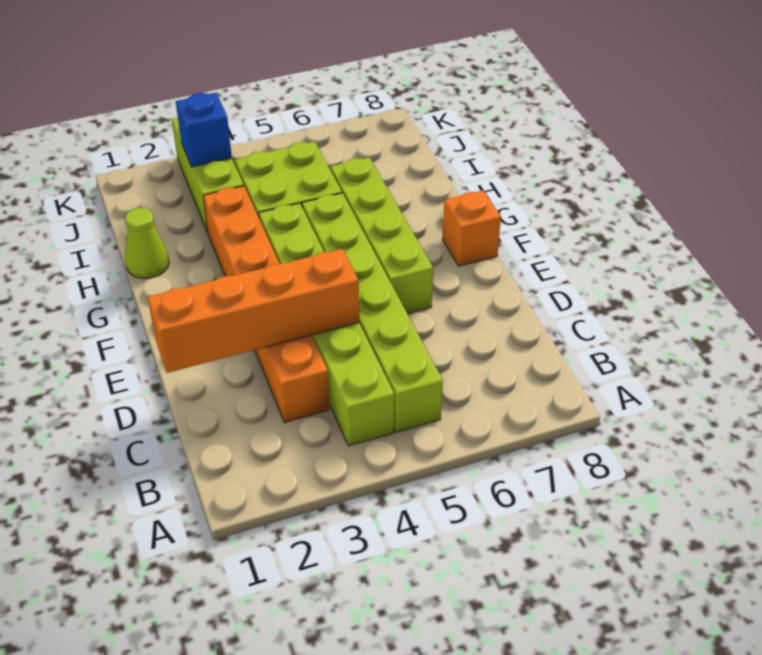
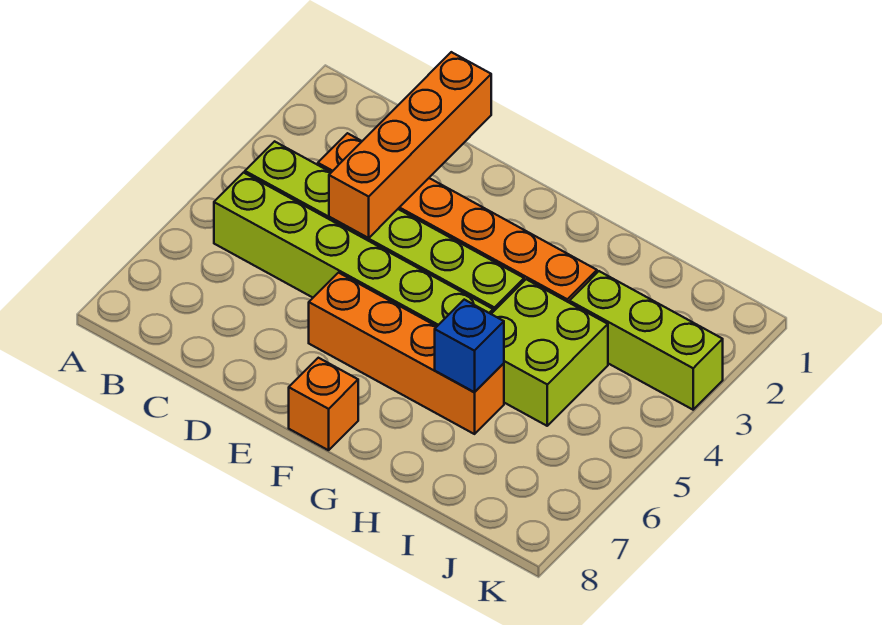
lime 1x4 brick [331,157,433,314] -> orange 1x4 brick [309,273,504,434]
lime 1x1 cone [125,208,169,279] -> none
blue 1x1 brick [176,93,232,167] -> blue 1x1 brick moved to [435,300,504,392]

